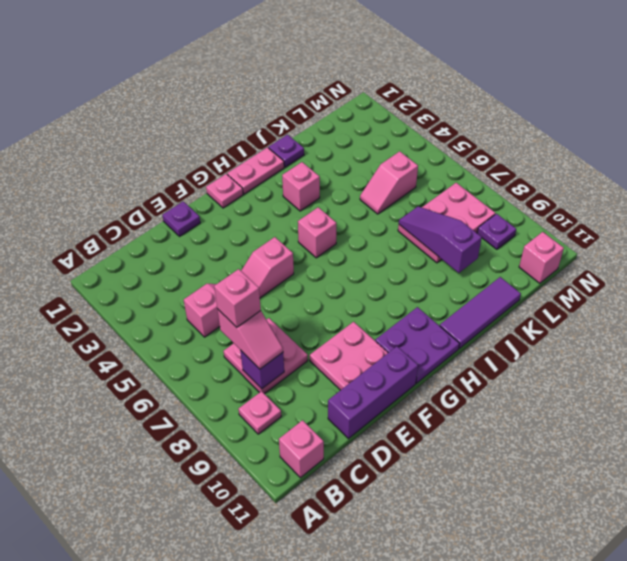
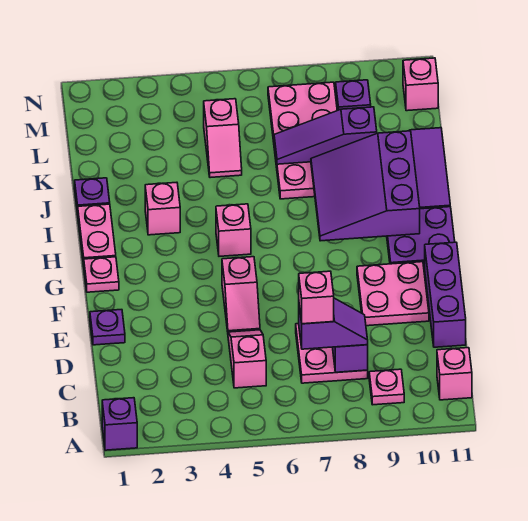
none -> purple 1x1 brick [102,398,137,450]
pink 1x2 slope [218,310,283,369] -> purple 1x2 slope [299,298,368,349]
none -> purple 3x3 slope [311,131,420,241]
pink 2x3 plate [398,183,495,263] -> pink 2x4 plate [268,82,337,199]

